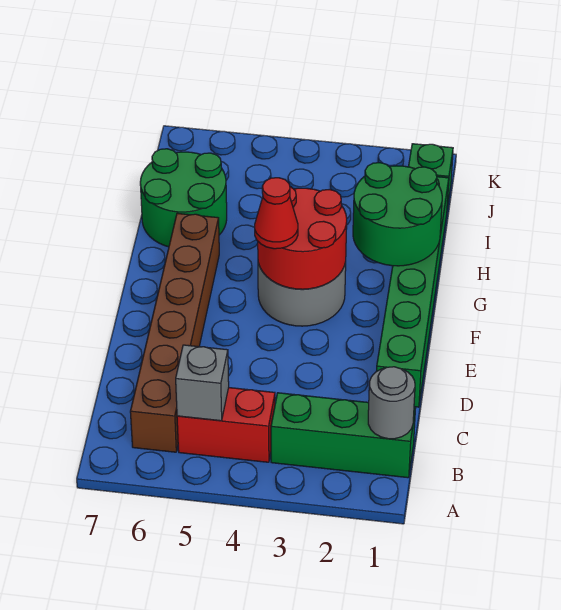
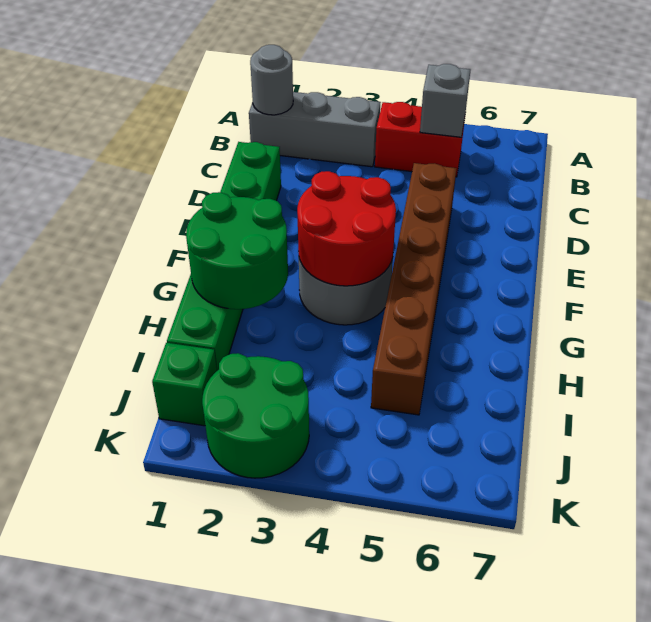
green 1x3 brick [271,393,415,478] -> grey 1x3 brick [249,92,381,167]
brown 1x6 brick [130,213,219,452] -> brown 1x6 brick moved to [371,163,457,415]
red 1x1 cone [255,178,298,249] -> none
green 2x2 round brick [140,149,227,247] -> green 2x2 round brick moved to [202,353,309,478]

